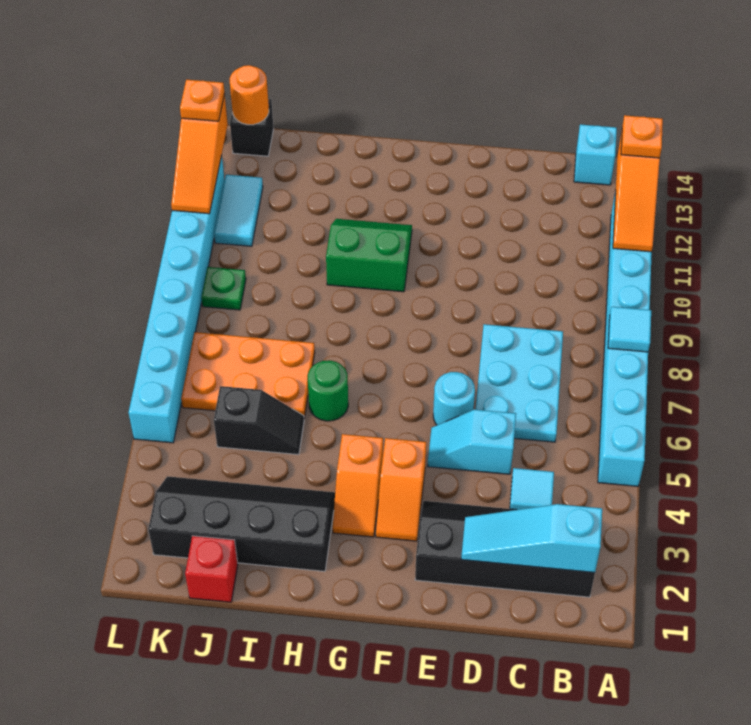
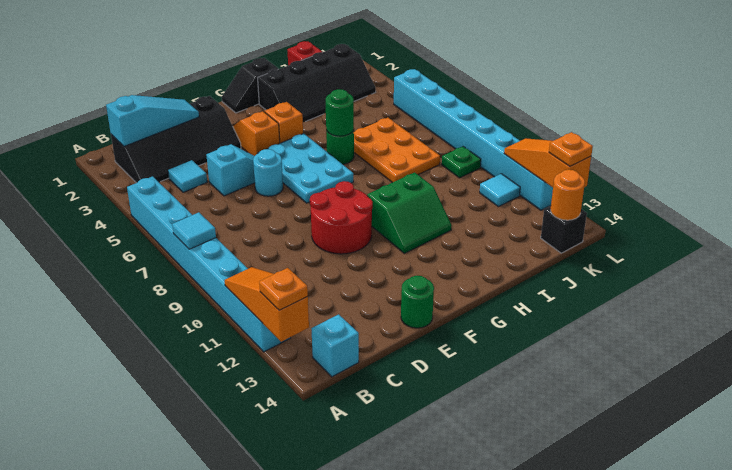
cyan 2x3 plate [476,324,563,442] -> cyan 2x3 plate moved to [258,134,353,203]
none -> red 2x2 round brick [310,181,373,254]
none -> green 1x1 round brick [401,276,434,328]
none -> green 1x1 round brick [325,89,354,136]
black 1x2 slope [214,386,304,455] -> black 1x2 slope moved to [222,58,278,113]
orange 2x3 plate [181,332,315,418] -> orange 2x3 plate turned to [354,118,440,183]
cyan 1x2 tile [214,175,263,246] -> cyan 1x1 tile [480,174,520,207]

